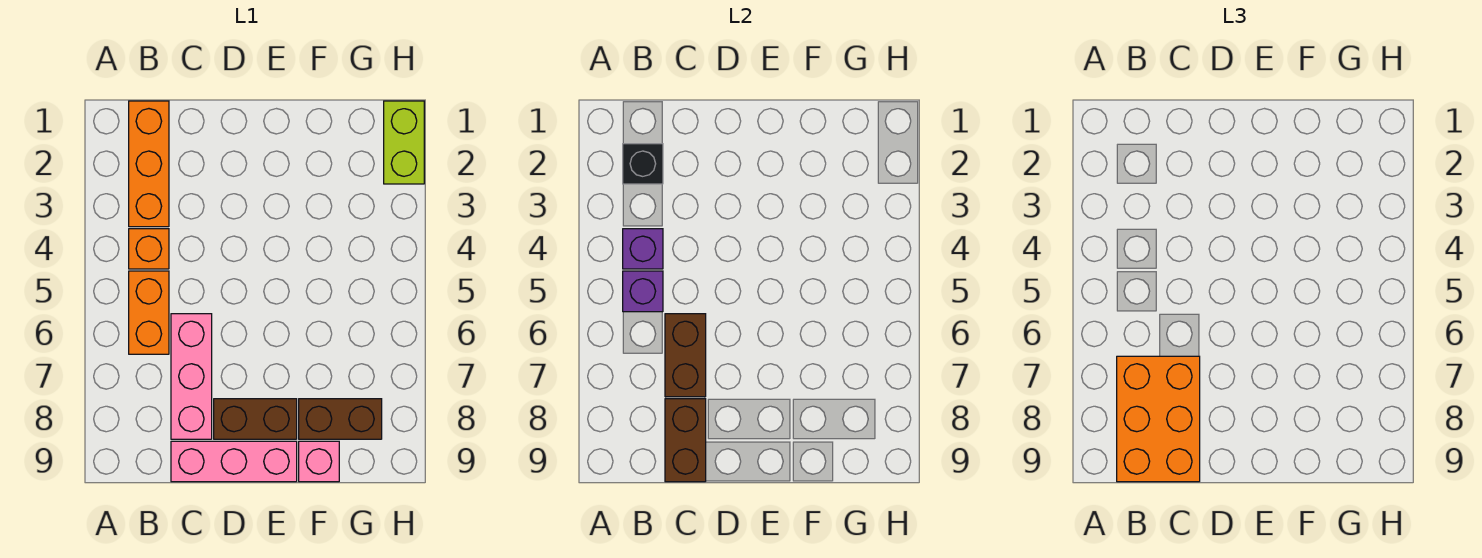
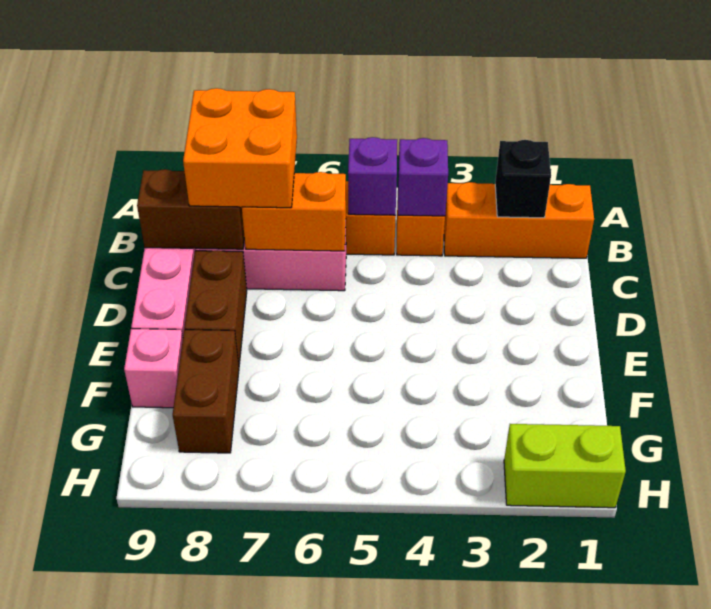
orange 2x3 brick [1117,356,1200,482] -> orange 2x2 brick [183,88,297,208]
brown 1x2 brick [665,314,706,397] -> orange 1x2 brick [242,172,346,251]

